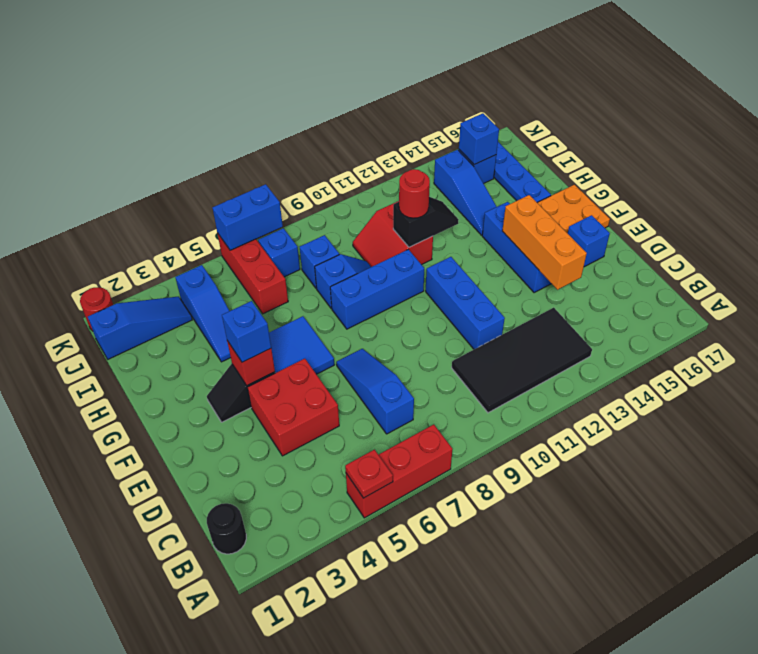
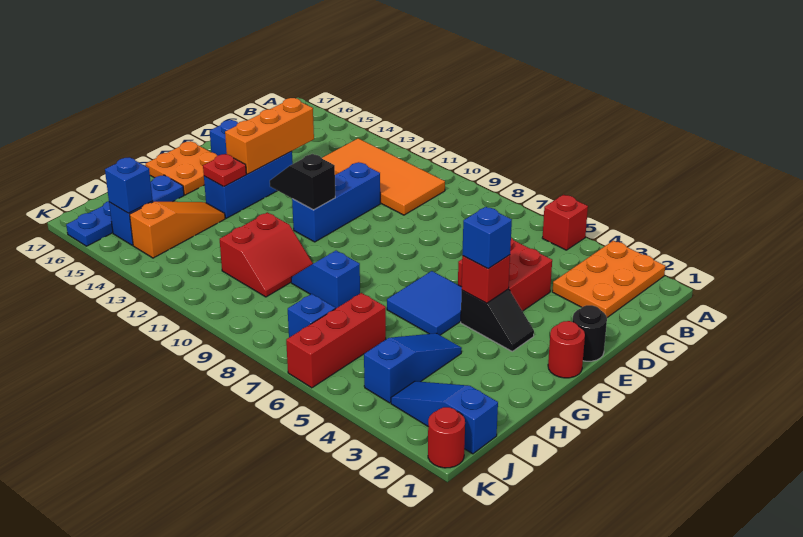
none -> orange 2x3 plate [552,241,665,318]
red 1x3 brick [346,424,452,518] -> red 1x1 brick [542,195,588,250]
red 1x1 plate [345,450,393,498] -> red 1x1 plate moved to [203,154,246,187]
black 1x1 round brick [207,503,246,554] -> black 1x1 round brick moved to [572,305,607,361]
black 2x4 tile [452,308,592,413] -> orange 2x4 tile [322,138,445,215]
blue 1x3 slope [336,349,414,434] -> none
blue 1x3 brick [330,249,424,329] -> none
black 1x2 slope [393,197,459,247] -> black 1x2 slope moved to [270,154,335,210]
red 1x1 round brick [399,169,430,218] -> red 1x1 round brick moved to [548,321,585,378]
blue 1x3 slope [434,150,497,235] -> orange 1x3 slope [130,202,225,258]
blue 1x1 brick [300,235,339,288] -> none
blue 1x2 brick [212,184,283,250] -> none

